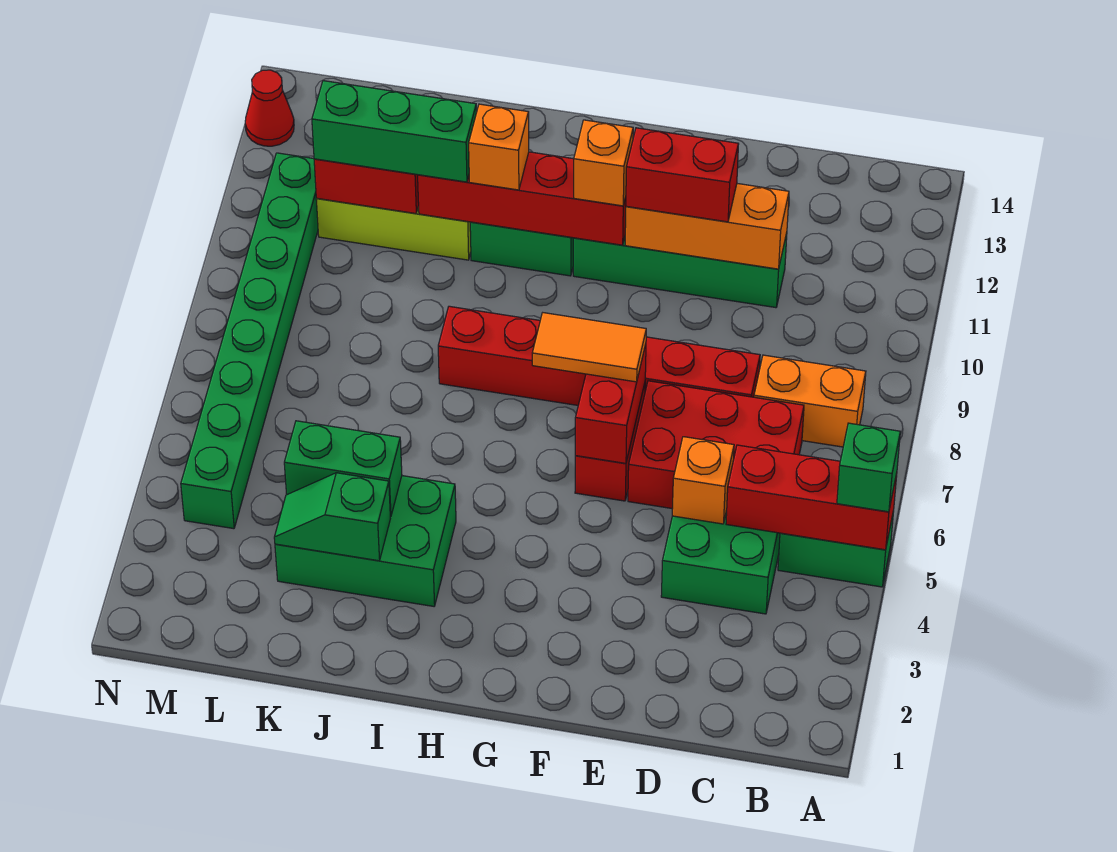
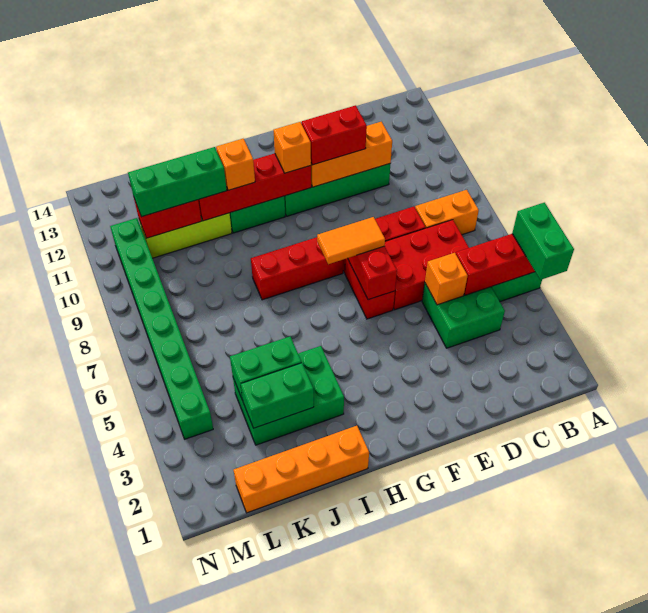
green 1x1 brick [837,423,900,512] -> green 1x2 brick [512,203,574,280]
none -> orange 1x4 brick [234,426,369,513]
green 1x2 slope [274,473,390,561] -> green 1x2 brick [241,363,314,428]
red 1x1 cone [245,70,294,146] -> none

